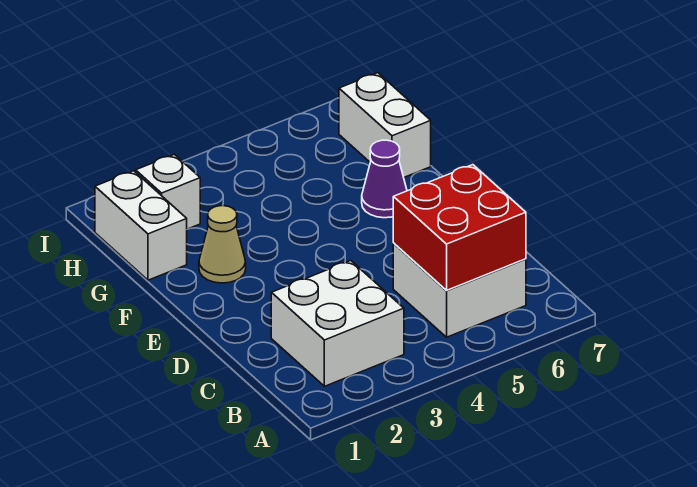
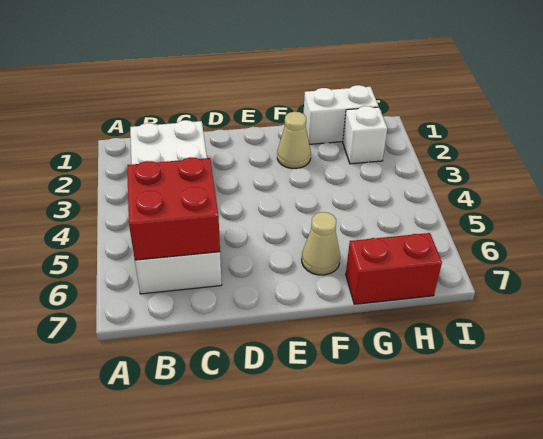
purple 1x1 cone [362,140,407,218] -> tan 1x1 cone [302,212,340,275]
white 1x2 brick [339,73,431,177] -> red 1x2 brick [346,233,442,304]

